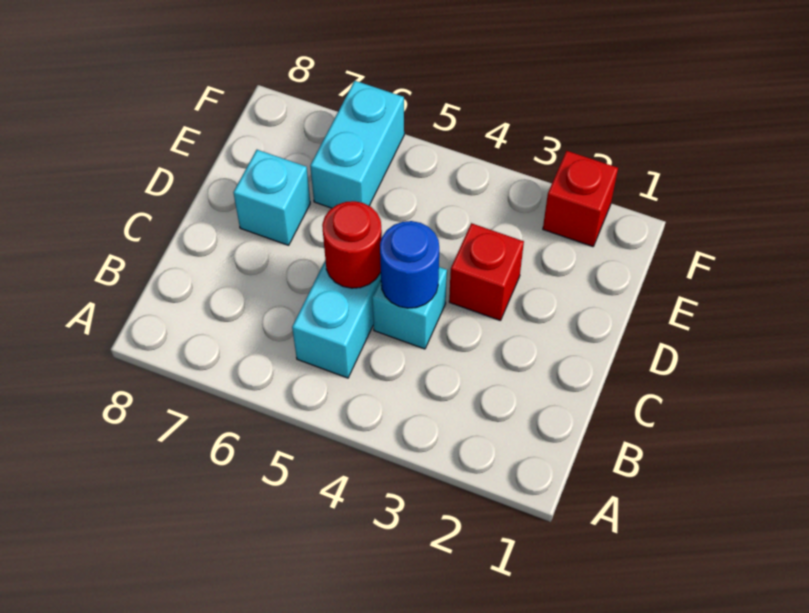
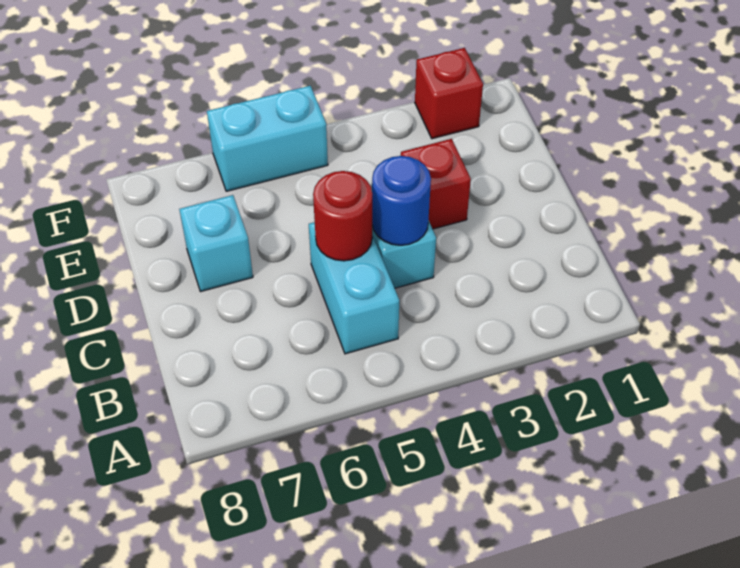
cyan 1x2 brick [310,81,404,208] -> cyan 1x2 brick turned to [207,86,328,191]

